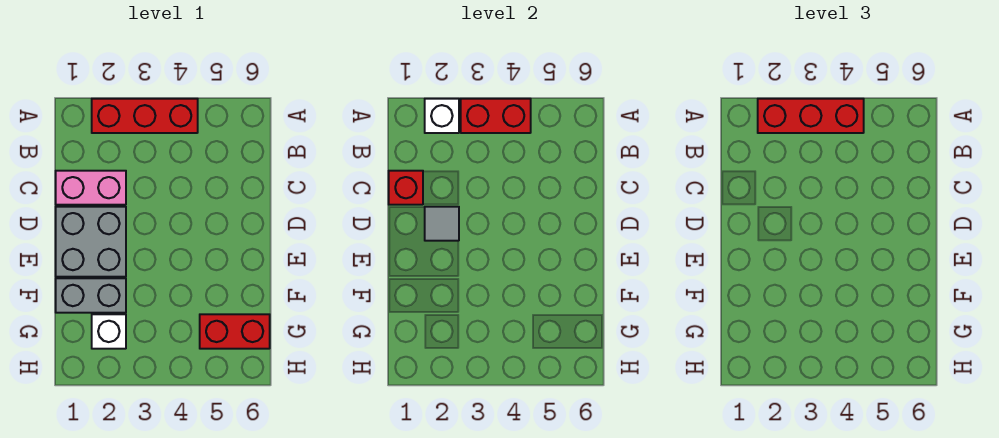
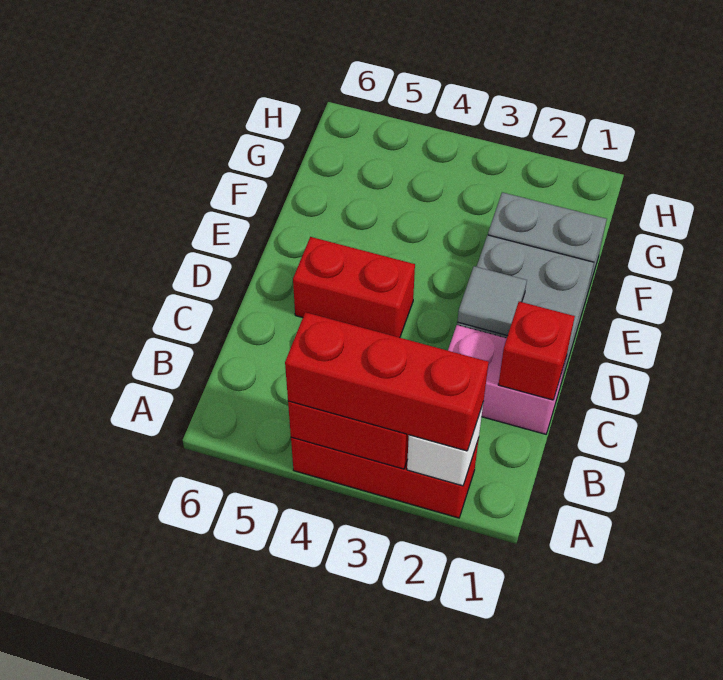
white 1x1 brick [92,314,126,349] -> none
red 1x2 brick [200,314,270,349] -> red 1x2 brick moved to [293,237,415,338]

